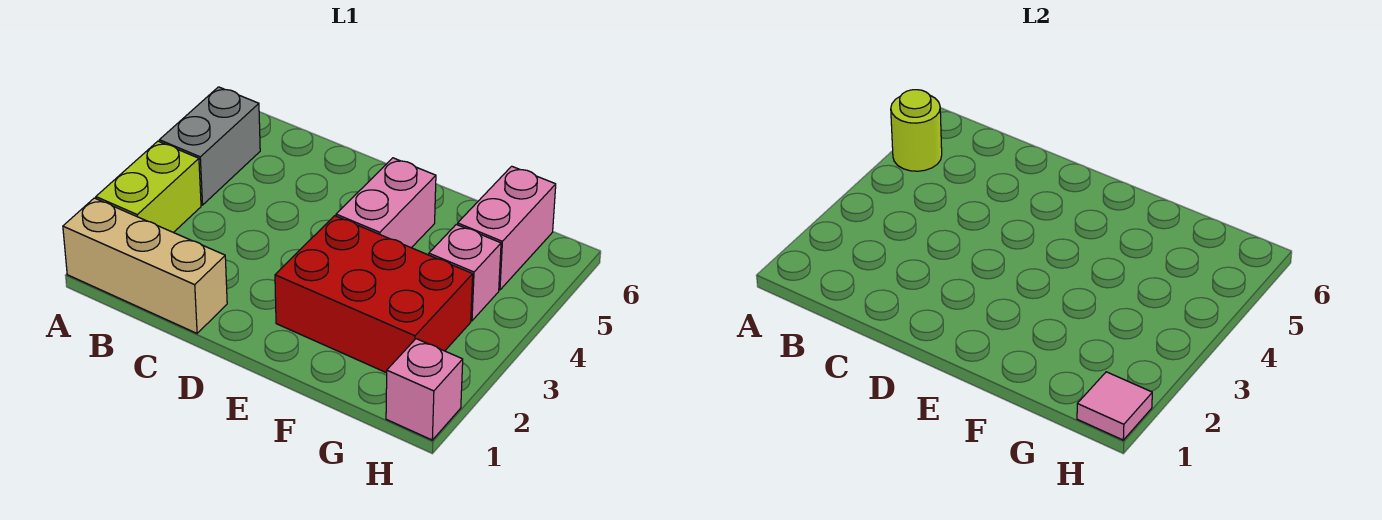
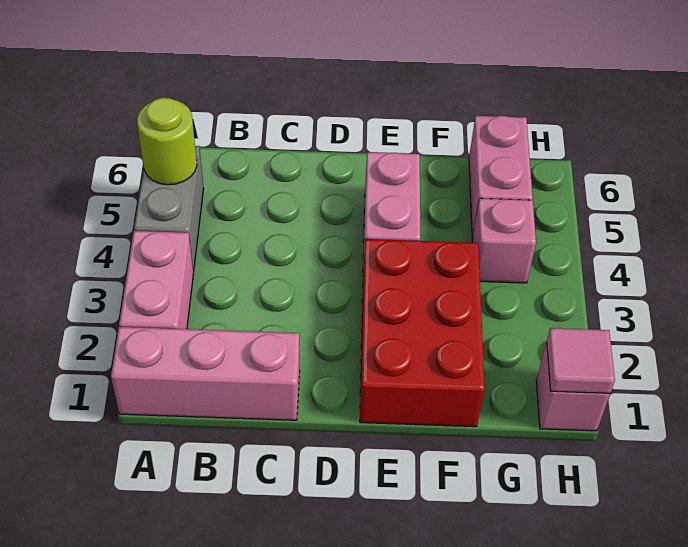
tan 1x3 brick [63,198,227,333] -> pink 1x3 brick [111,327,300,420]
lime 1x2 brick [96,141,201,233] -> pink 1x2 brick [119,231,193,329]
red 2x3 brick [275,216,473,373] -> red 2x3 brick turned to [360,239,485,427]

